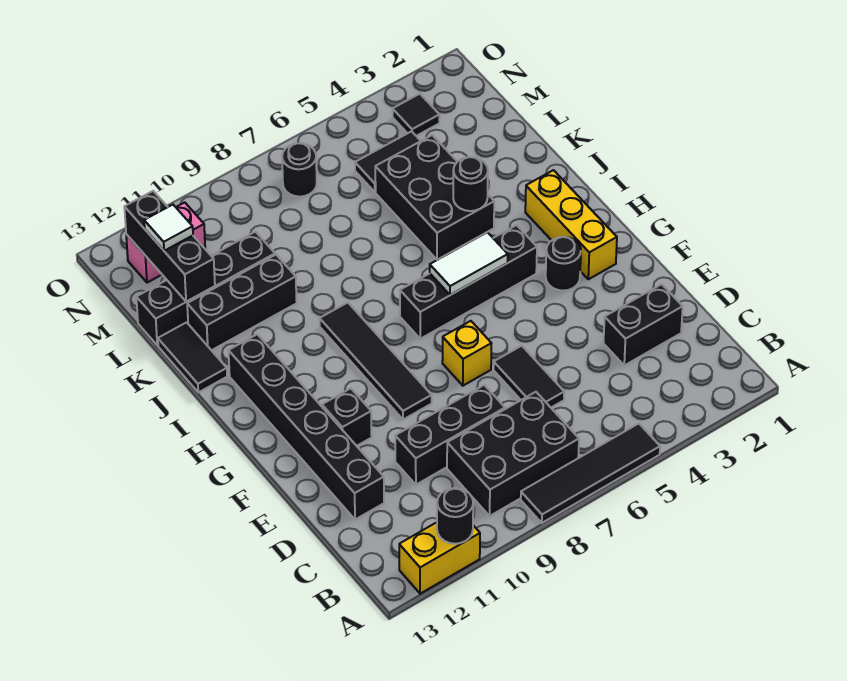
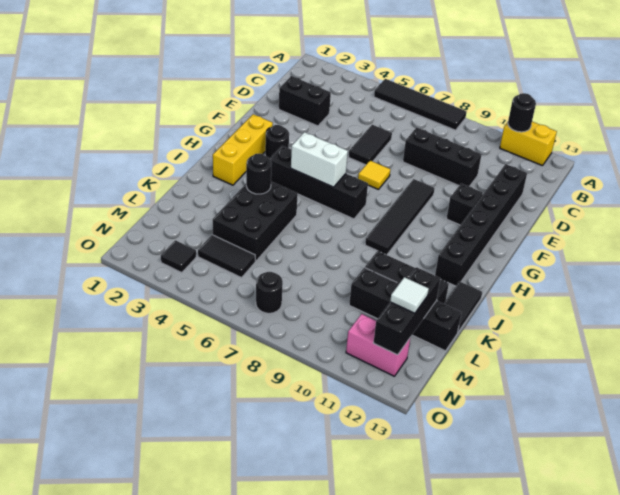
black 2x3 brick [447,392,579,516] -> none
yellow 1x1 brick [442,321,491,386] -> yellow 1x1 tile [358,161,390,190]
white 1x2 tile [430,232,508,295] -> white 1x2 brick [291,132,348,187]

